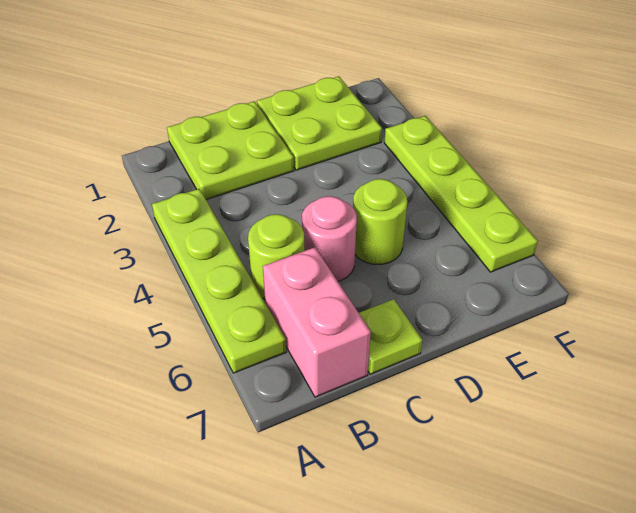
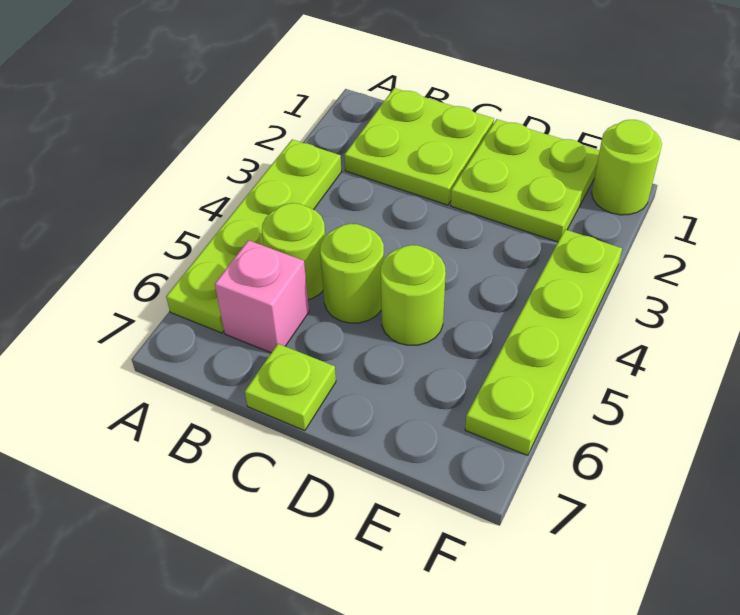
pink 1x2 brick [263,247,371,397] -> pink 1x1 brick [215,240,309,353]
pink 1x1 round brick [302,196,357,281] -> lime 1x1 round brick [320,224,384,323]
none -> lime 1x1 round brick [592,120,662,215]

